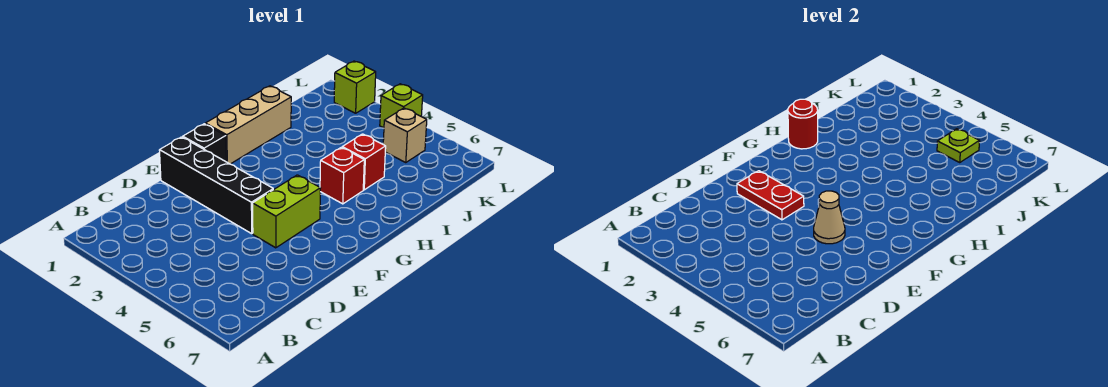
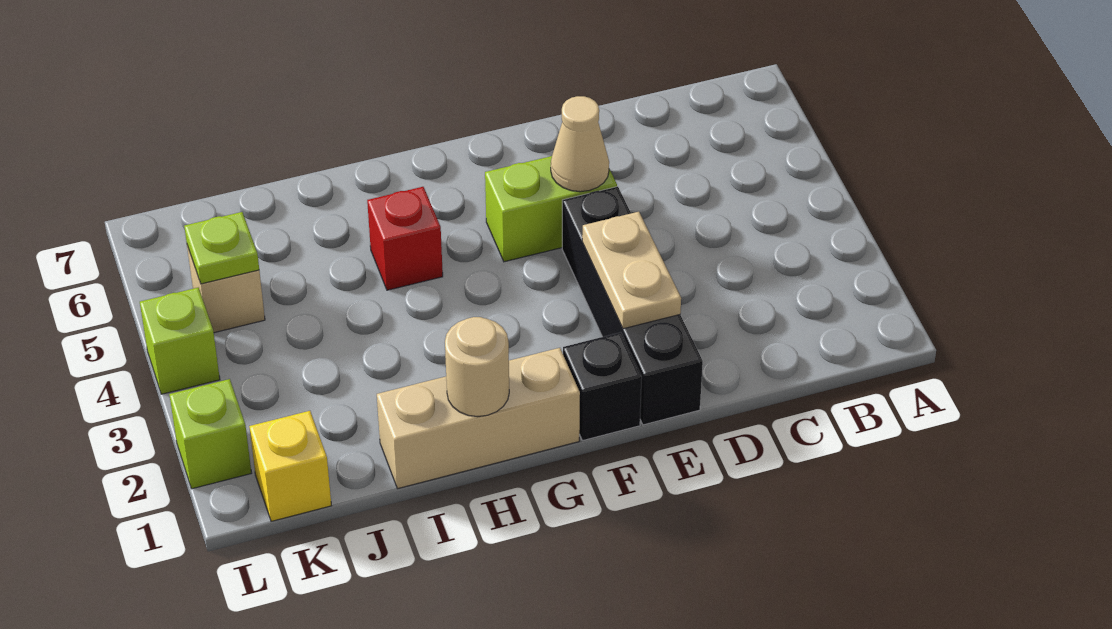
red 1x2 plate [737,171,804,220] -> tan 1x2 plate [582,212,681,329]
red 1x1 round brick [788,99,818,149] -> tan 1x1 round brick [445,317,509,417]
red 1x1 brick [342,134,386,190] -> none
none -> yellow 1x1 brick [249,411,331,521]

